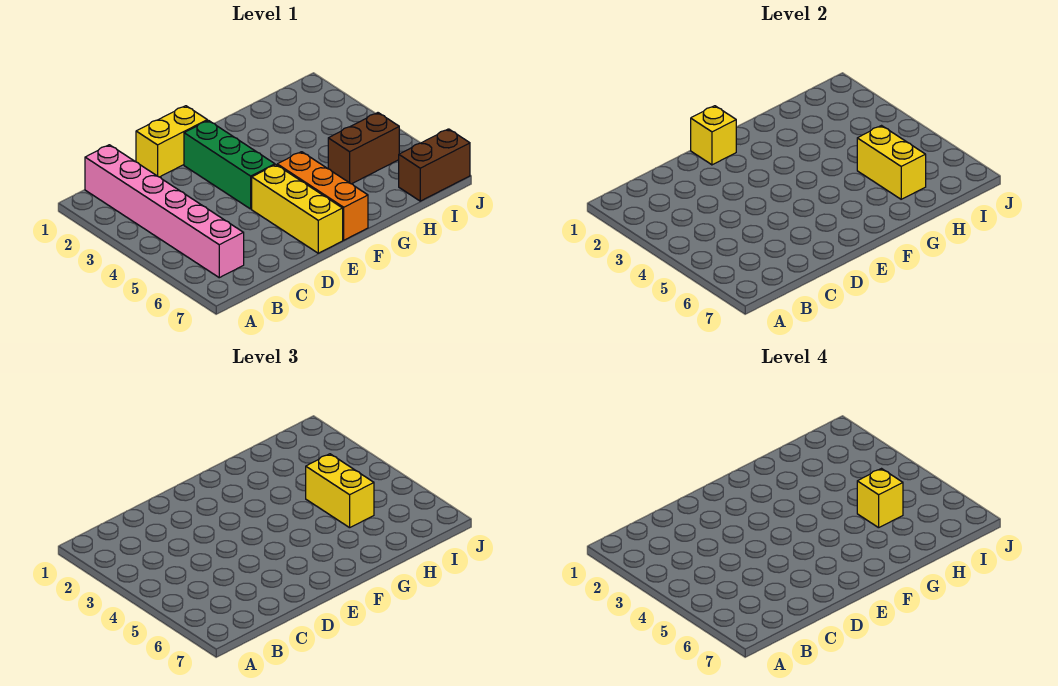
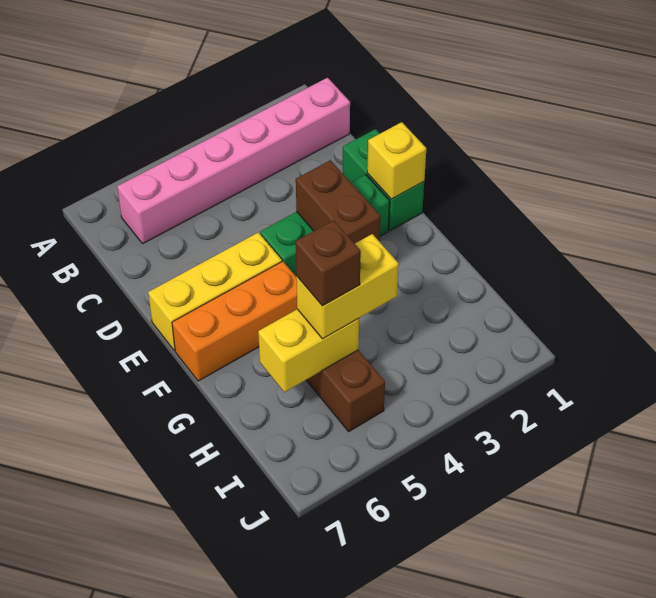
yellow 1x2 brick [136,106,207,177] -> green 1x2 brick [343,129,424,231]
yellow 1x1 brick [857,469,903,528] -> brown 1x1 brick [296,220,361,306]
brown 1x2 brick [399,129,470,201] -> brown 1x2 brick moved to [296,160,381,243]

